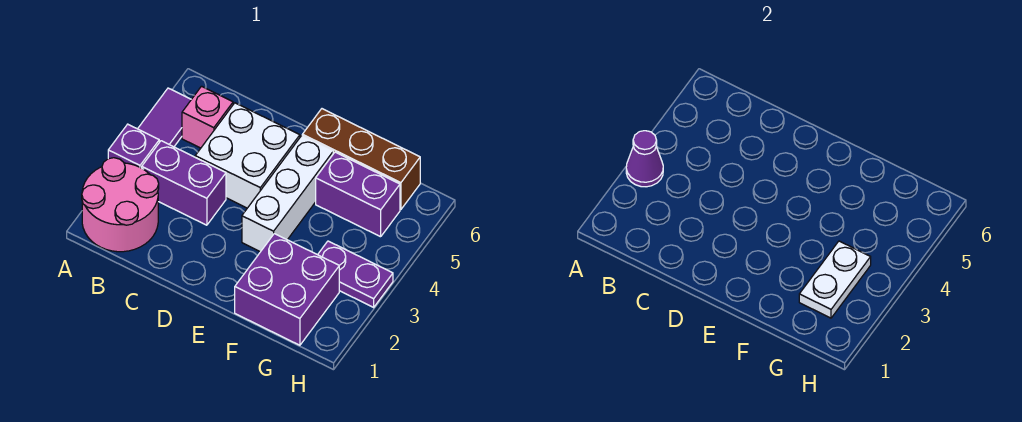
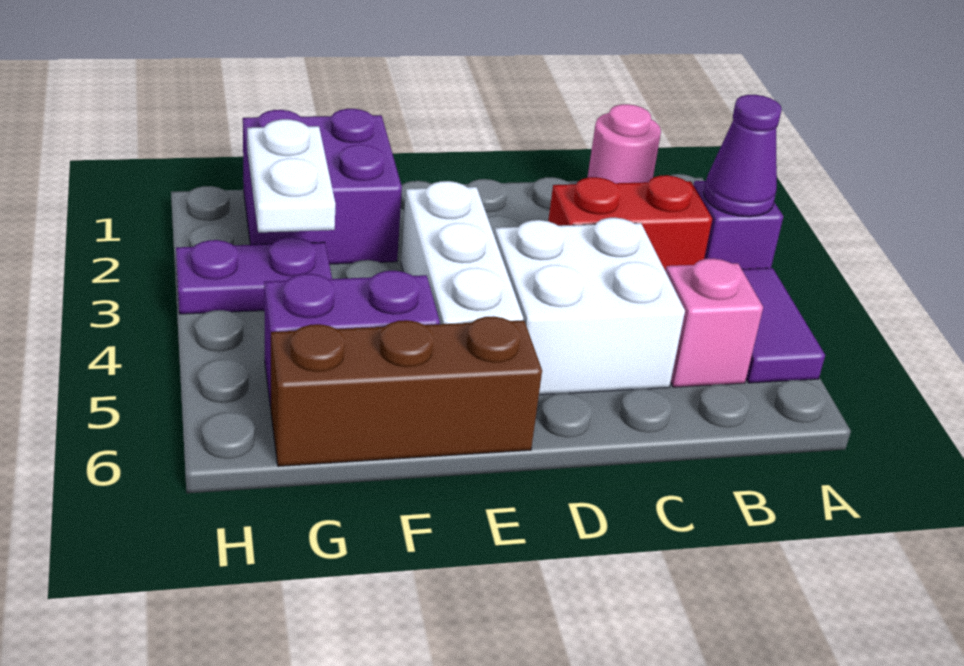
pink 2x2 round brick [82,158,159,252] -> pink 1x1 round brick [588,104,661,183]
purple 1x2 brick [142,141,226,225] -> red 1x2 brick [548,175,712,271]

